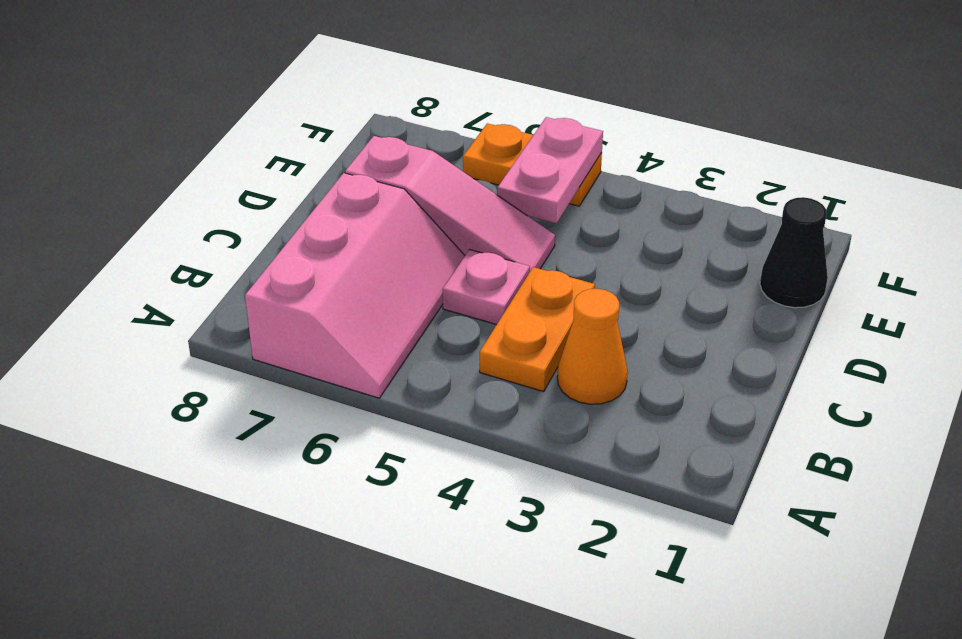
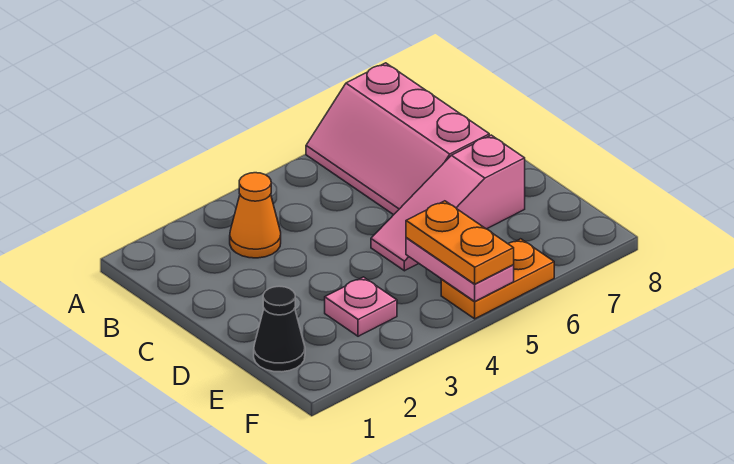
orange 1x2 plate [480,267,595,392] -> orange 1x2 plate moved to [406,201,514,284]
pink 1x1 plate [443,250,530,325] -> pink 1x1 plate moved to [325,277,397,336]

